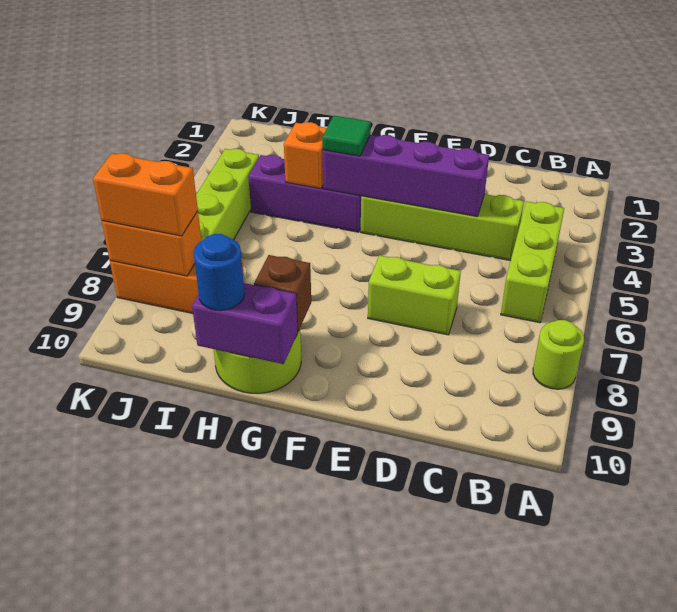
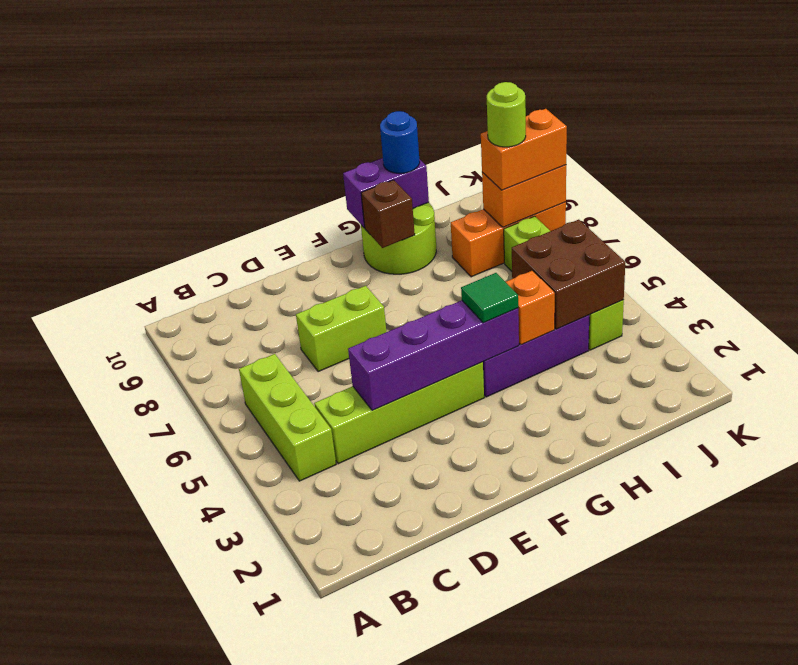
lime 1x1 round brick [533,320,584,389] -> lime 1x1 round brick moved to [487,82,526,147]
none -> brown 2x2 brick [512,220,625,329]

